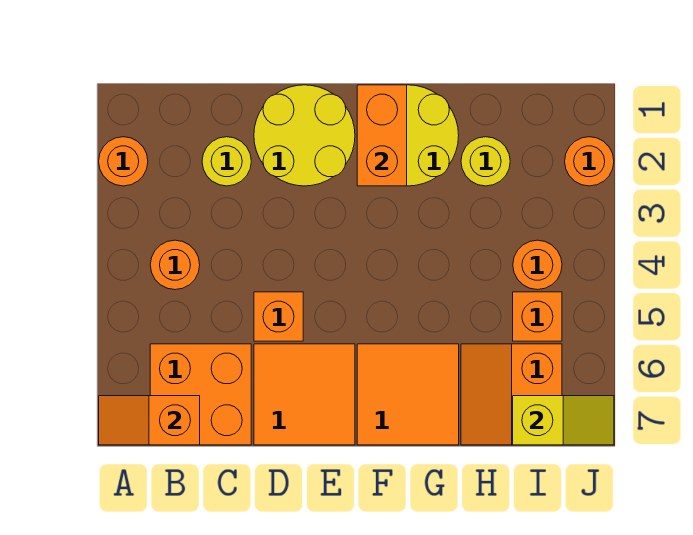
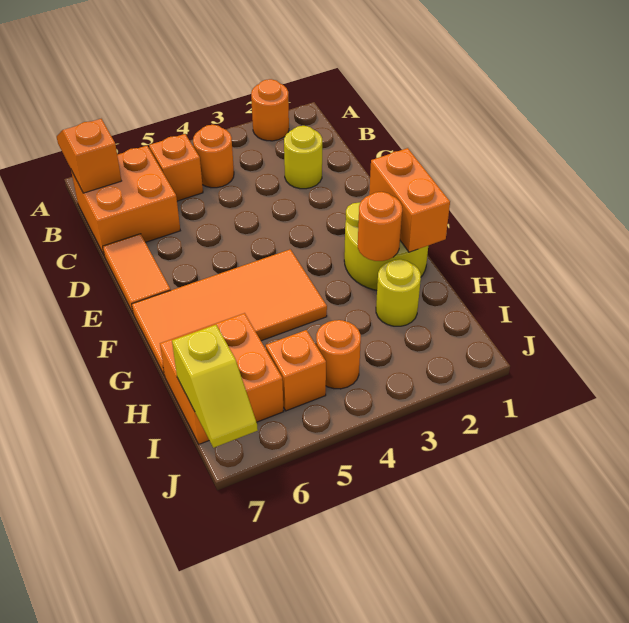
yellow 2x2 round brick [254,85,355,186] -> none
orange 1x1 brick [254,292,303,341] -> orange 1x1 brick moved to [149,134,203,201]
orange 2x2 tile [254,344,355,445] -> orange 1x2 tile [103,234,170,313]
orange 1x2 brick [357,85,407,186] -> orange 1x2 brick turned to [369,148,450,252]
orange 2x2 tile [357,344,459,445] -> orange 2x4 tile [132,249,327,376]
orange 2x2 slope [461,344,562,445] -> orange 2x2 brick [160,313,284,444]
orange 1x1 round brick [565,137,614,186] -> orange 1x1 round brick moved to [358,192,402,261]

